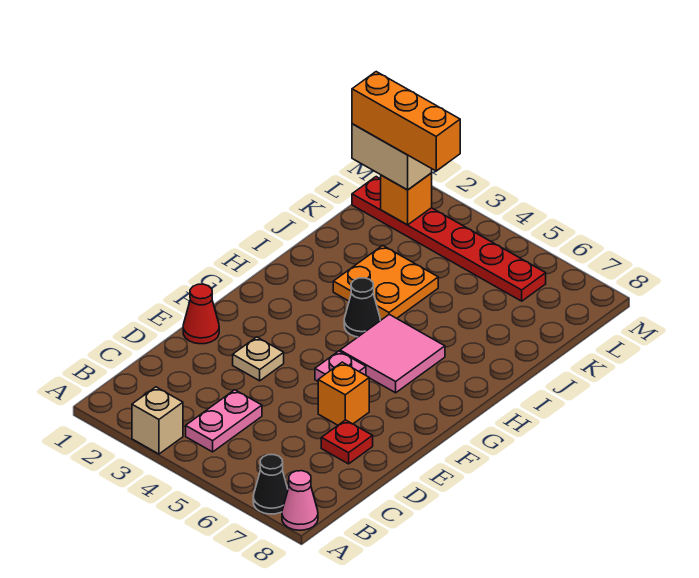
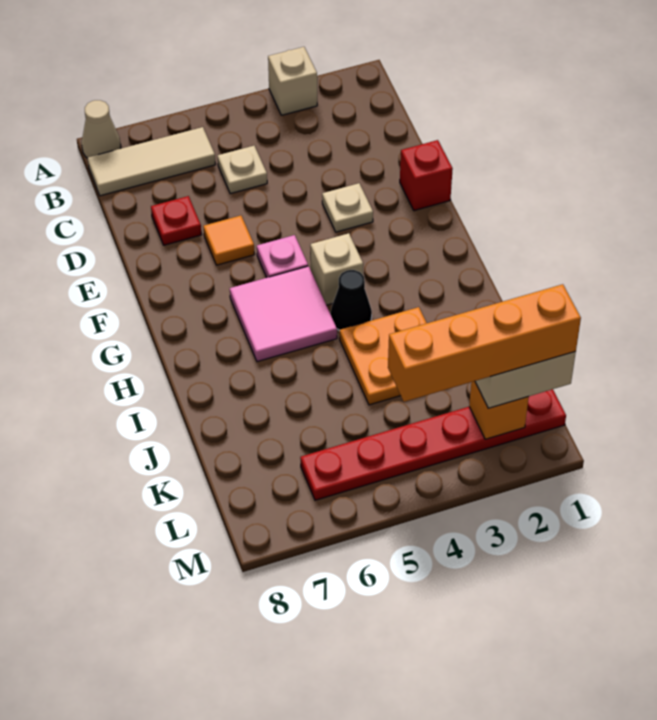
black 1x1 cone [253,455,288,514] -> none
pink 1x1 cone [282,471,318,530] -> tan 1x1 cone [82,100,121,158]
pink 1x2 plate [186,390,262,452] -> none
none -> tan 1x3 tile [88,127,216,196]
none -> tan 1x1 plate [217,146,267,194]
red 1x1 cone [183,284,219,344] -> red 1x1 brick [400,140,453,211]
orange 1x1 brick [318,362,369,425] -> orange 1x1 tile [203,216,255,265]
none -> tan 1x1 brick [310,233,363,305]
orange 1x3 brick [352,72,460,171] -> orange 1x4 brick [388,284,581,402]

